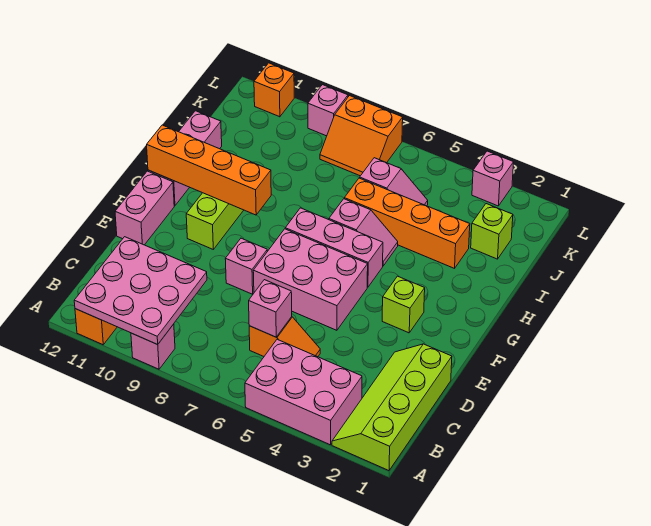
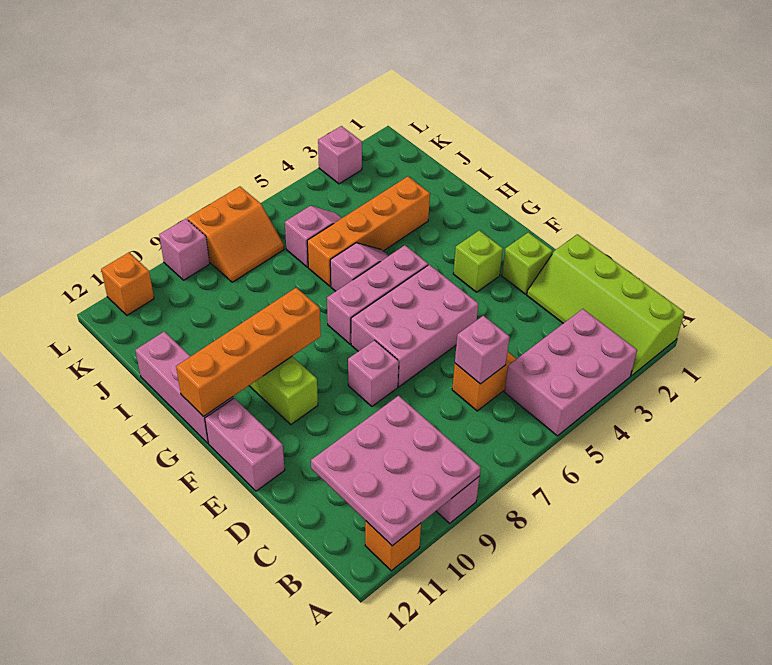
lime 1x1 brick [471,204,513,259] -> lime 1x1 brick moved to [502,232,552,294]

